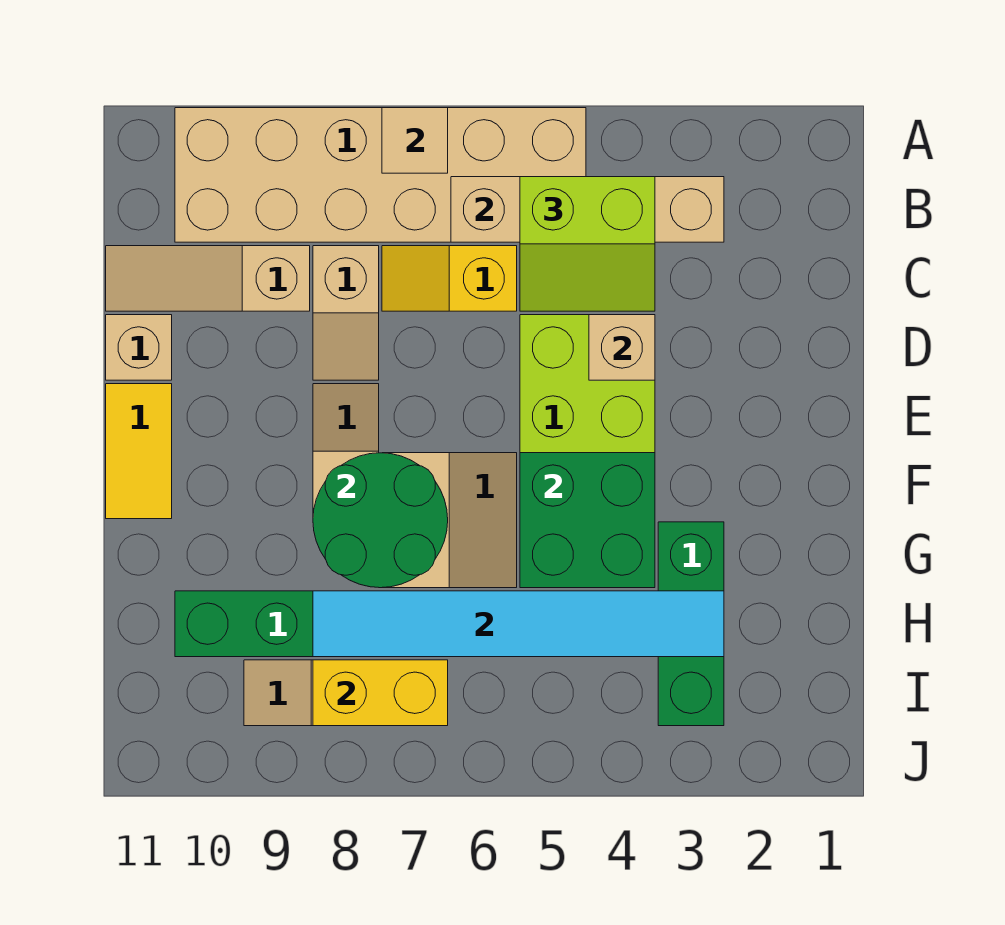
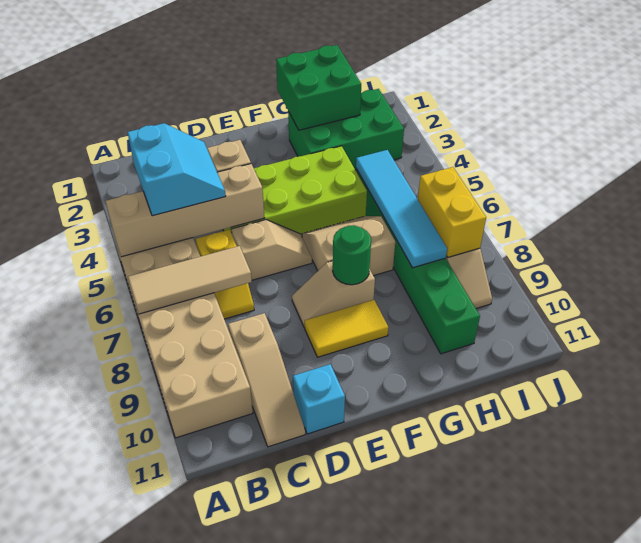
tan 1x1 tile [382,108,448,173] -> tan 1x3 tile [128,246,252,314]
tan 1x4 brick [451,177,724,242] -> tan 1x4 brick turned to [106,164,264,257]
lime 2x2 slope [520,177,655,311] -> cyan 2x2 slope [127,123,226,216]
tan 1x2 slope [313,246,379,380] -> tan 1x2 slope moved to [232,220,312,280]
tan 1x1 brick [106,315,172,380] -> cyan 1x1 brick [293,364,345,434]
yellow 1x2 tile [106,384,172,519] -> yellow 1x2 tile moved to [305,300,389,357]
green 2x2 brick [520,453,655,588] -> green 2x2 brick moved to [276,45,361,130]
green 2x2 round brick [313,453,448,588] -> green 1x1 round brick [333,225,371,285]
green 1x3 brick [658,522,724,726] -> green 2x3 brick [288,89,404,170]
cyan 1x6 tile [313,591,724,657] -> cyan 1x4 tile [356,150,447,268]

